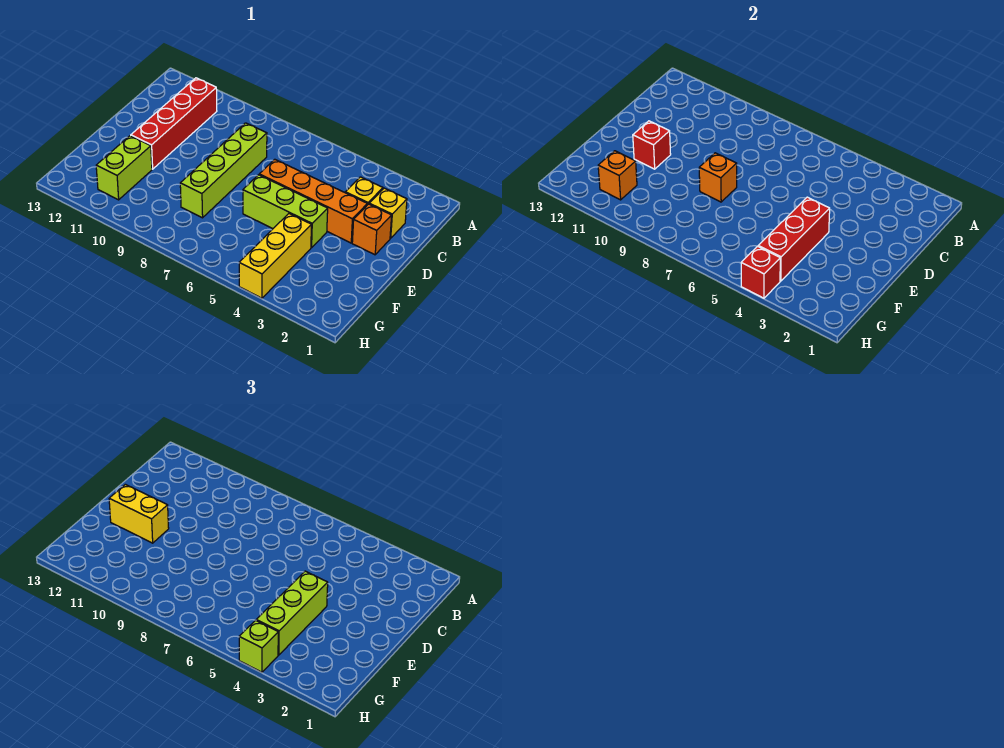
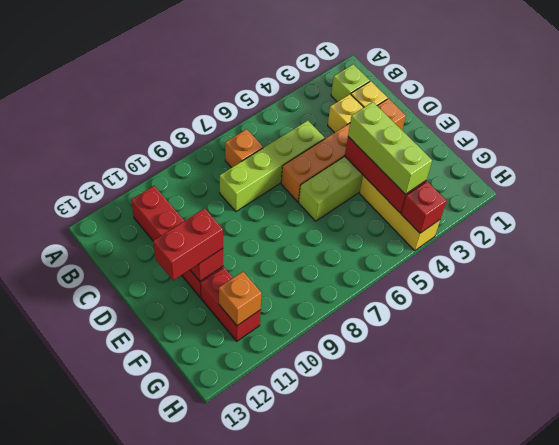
lime 1x4 brick [180,123,267,218] -> lime 1x4 brick turned to [220,120,325,211]
orange 1x1 brick [699,153,737,202] -> orange 1x1 brick moved to [225,129,263,168]
yellow 1x2 brick [109,484,169,543] -> red 1x2 brick [153,208,223,280]
lime 1x2 brick [96,136,152,200] -> red 1x2 brick [201,268,260,341]
lime 1x1 brick [239,620,278,672] -> lime 1x1 brick moved to [331,64,370,102]

